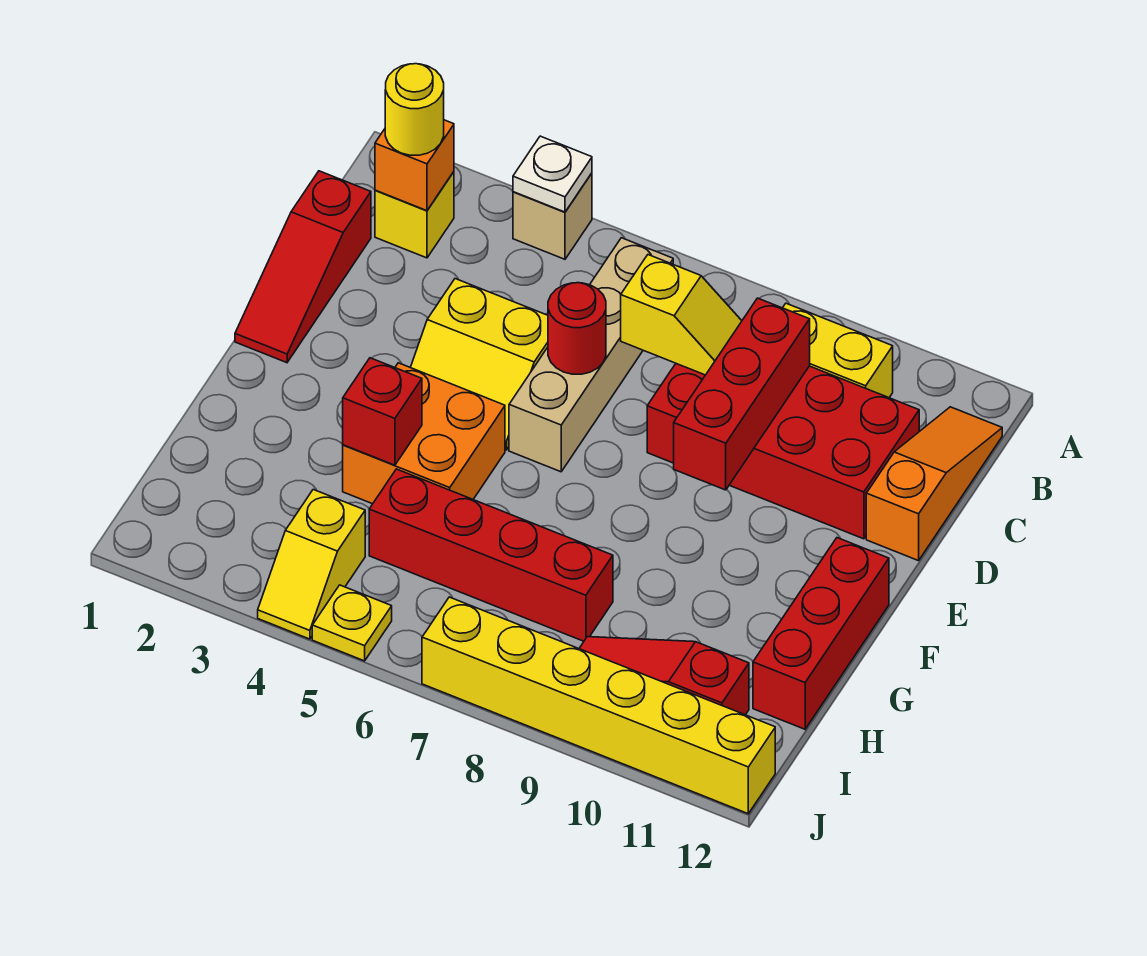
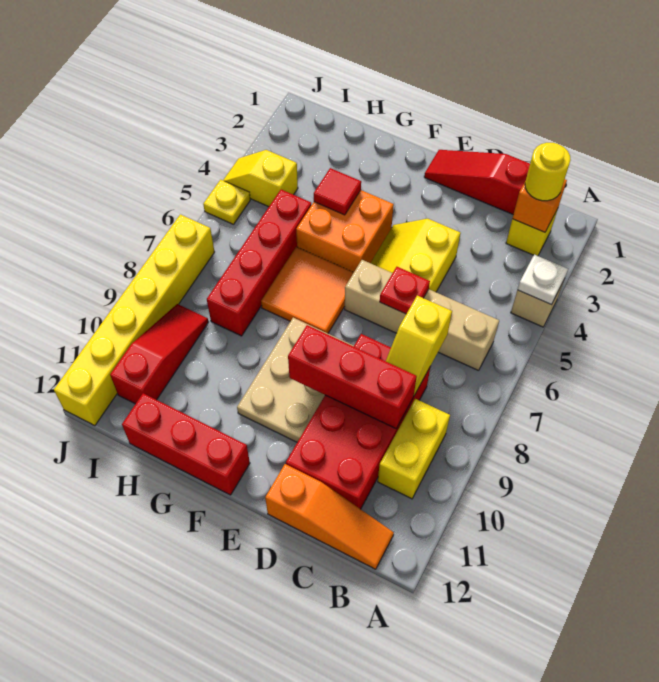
red 1x1 round brick [548,283,606,374] -> red 1x1 plate [380,267,430,314]
none -> tan 2x3 plate [237,318,354,442]
none -> orange 2x2 tile [261,247,354,333]
red 1x1 brick [343,358,422,465] -> red 1x1 tile [314,168,361,215]

